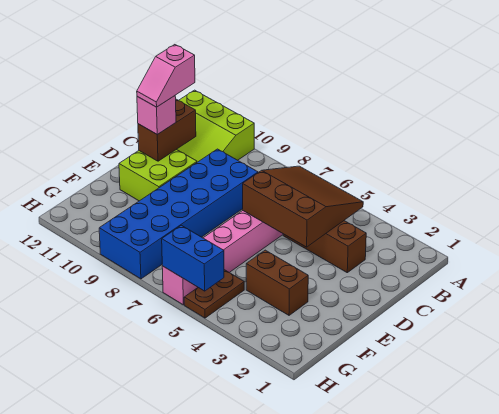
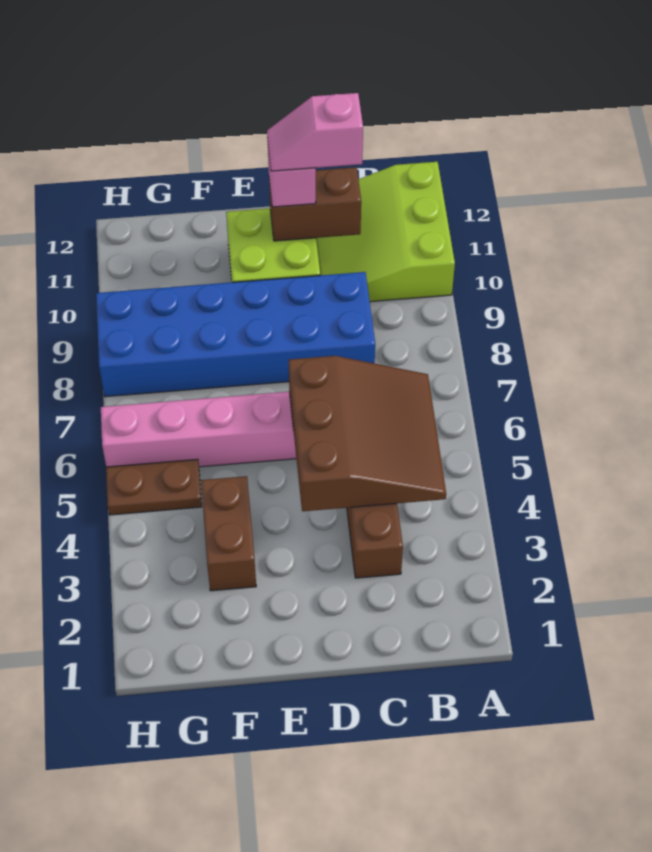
blue 1x2 brick [162,225,224,291] -> none

